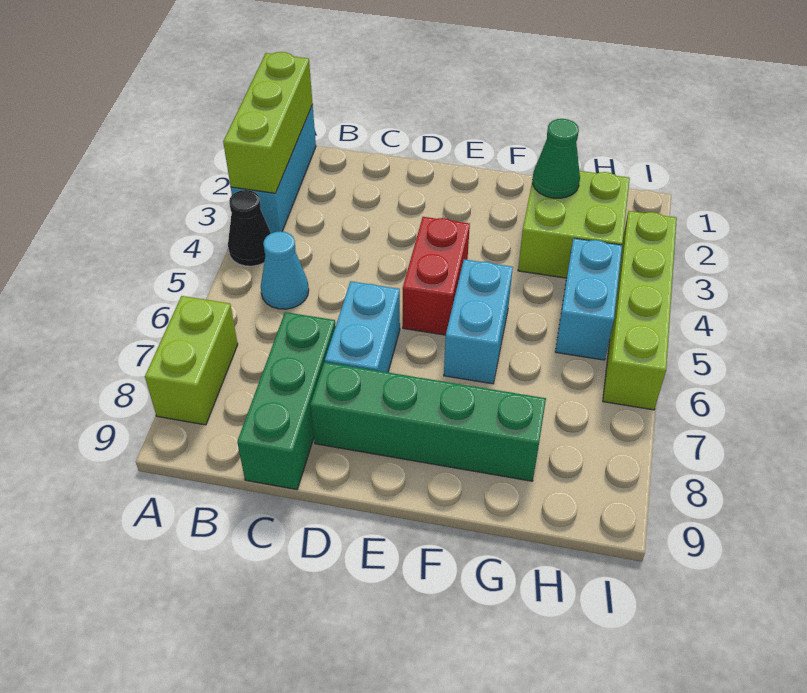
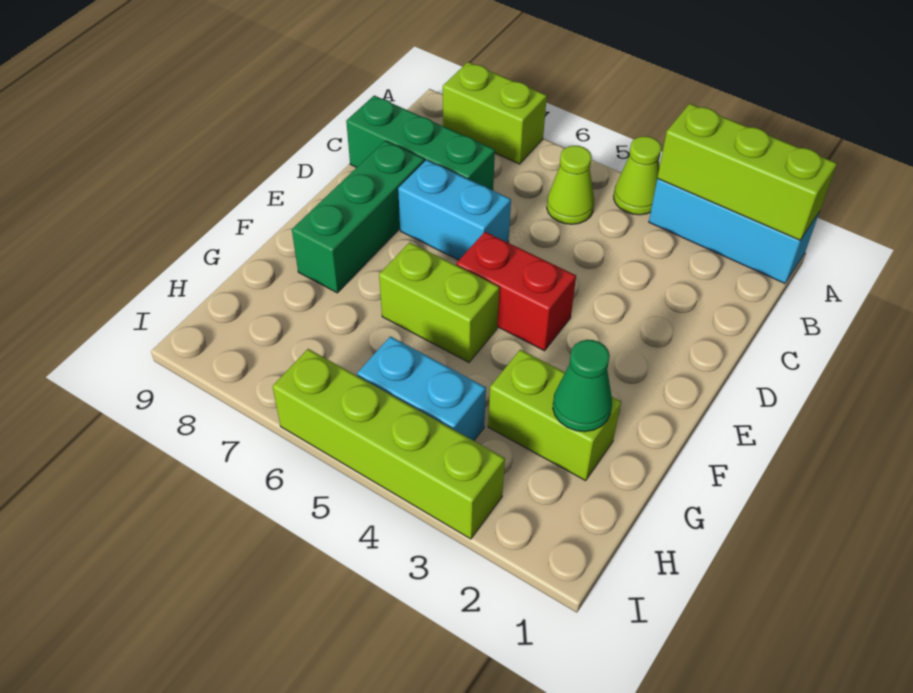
black 1x1 cone [228,190,271,266] -> lime 1x1 cone [614,136,661,215]
cyan 1x1 cone [261,231,309,309] -> lime 1x1 cone [547,146,594,224]
green 1x4 brick [310,362,546,481] -> green 1x3 brick [292,141,425,293]
cyan 1x2 brick [444,259,513,384] -> lime 1x2 brick [379,242,499,362]
lime 2x2 brick [518,165,630,278] -> lime 1x2 brick [488,350,621,481]

